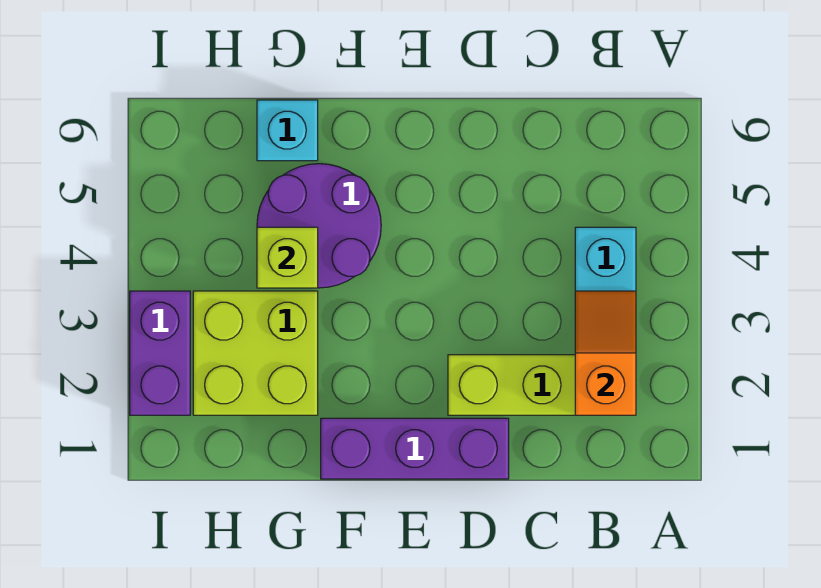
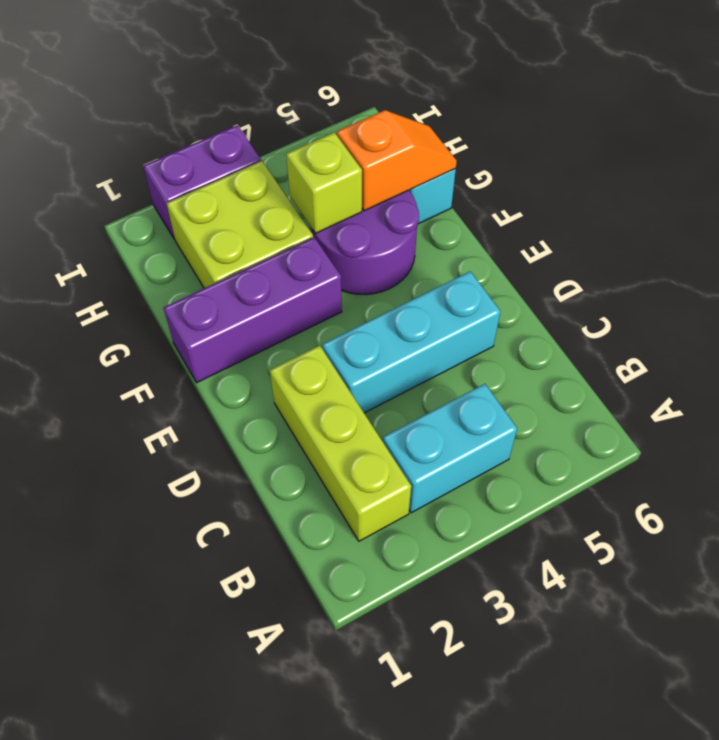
orange 1x2 slope [575,291,636,415] -> orange 1x2 slope moved to [337,110,457,211]
purple 1x3 brick [321,418,509,479] -> purple 1x3 brick turned to [163,237,342,383]
none -> cyan 1x3 brick [322,271,500,413]

